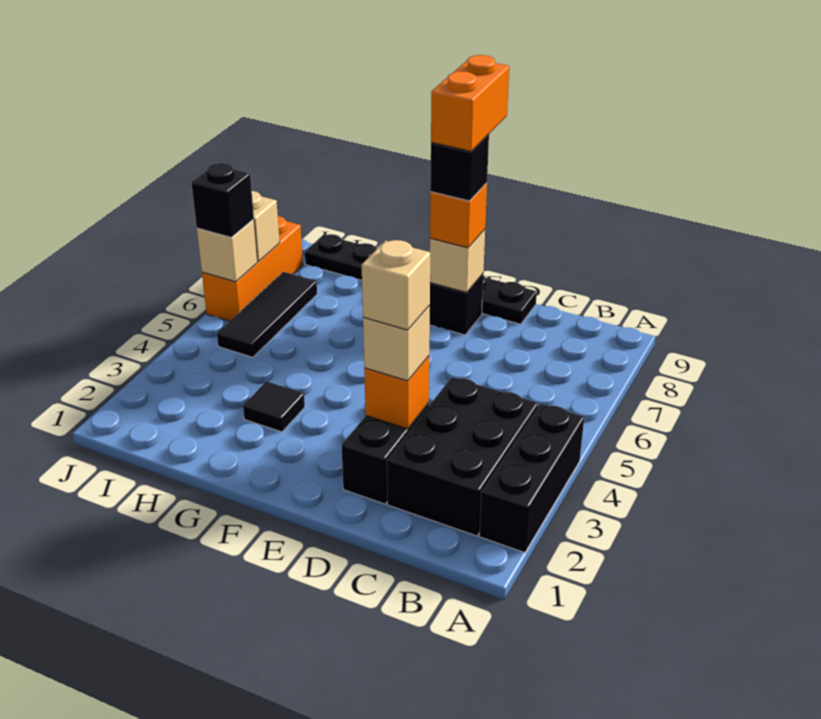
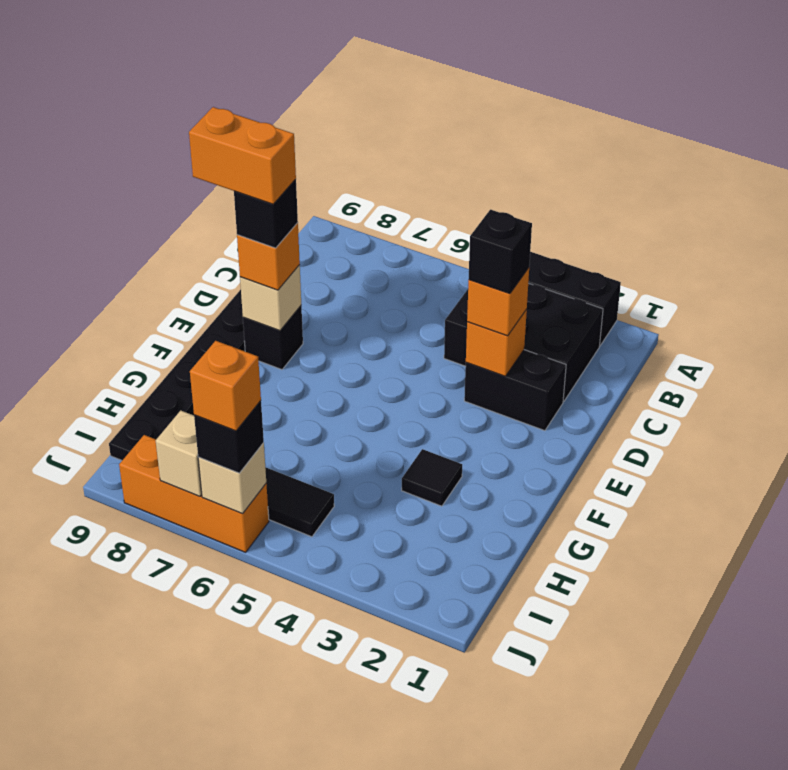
tan 1x1 brick [363,306,430,381] -> orange 1x1 brick [467,268,529,336]
tan 1x1 brick [362,240,430,330] -> black 1x1 brick [469,210,532,294]
none -> orange 1x1 brick [190,341,261,431]

